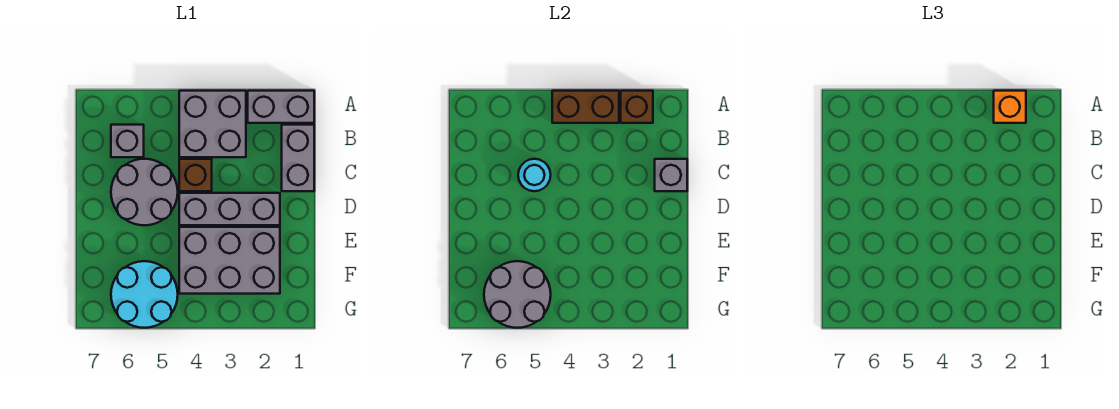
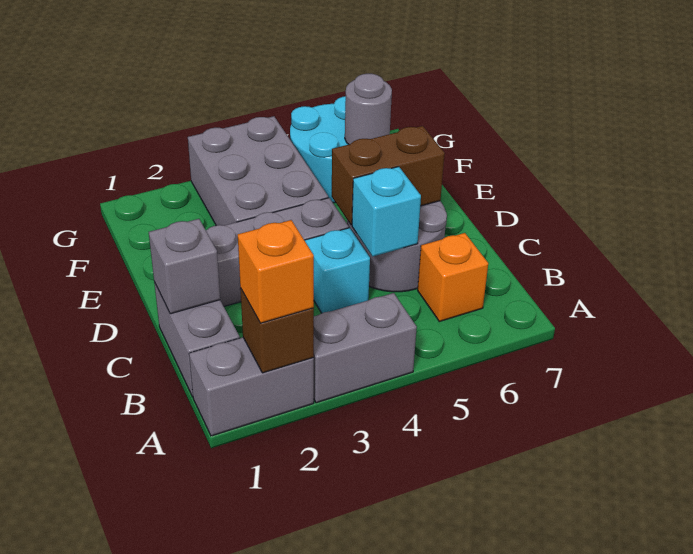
grey 2x2 brick [179,91,246,157] -> grey 1x2 brick [314,293,417,403]
brown 1x2 brick [552,91,619,123] -> brown 1x2 brick moved to [332,126,445,225]
grey 1x1 brick [111,125,144,157] -> orange 1x1 brick [418,233,488,322]
brown 1x1 brick [179,159,212,191] -> cyan 1x1 brick [305,228,370,313]
cyan 1x1 round brick [518,159,551,191] -> cyan 1x1 brick [352,167,421,257]
grey 2x3 brick [179,227,280,294] -> grey 2x3 brick turned to [188,116,328,225]
grey 2x2 round brick [484,261,551,328] -> grey 1x1 round brick [345,74,392,144]

